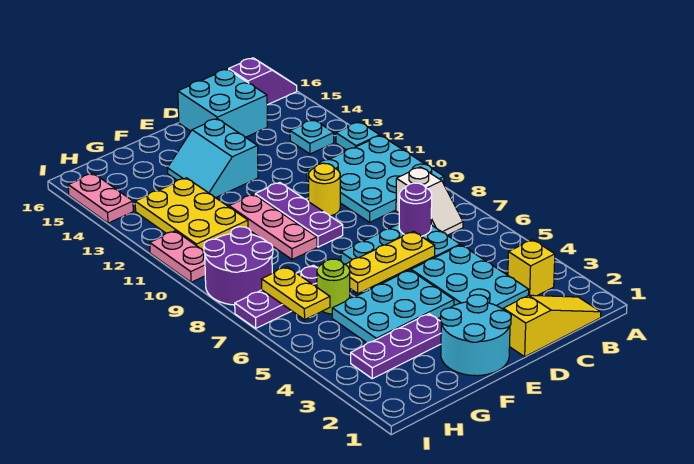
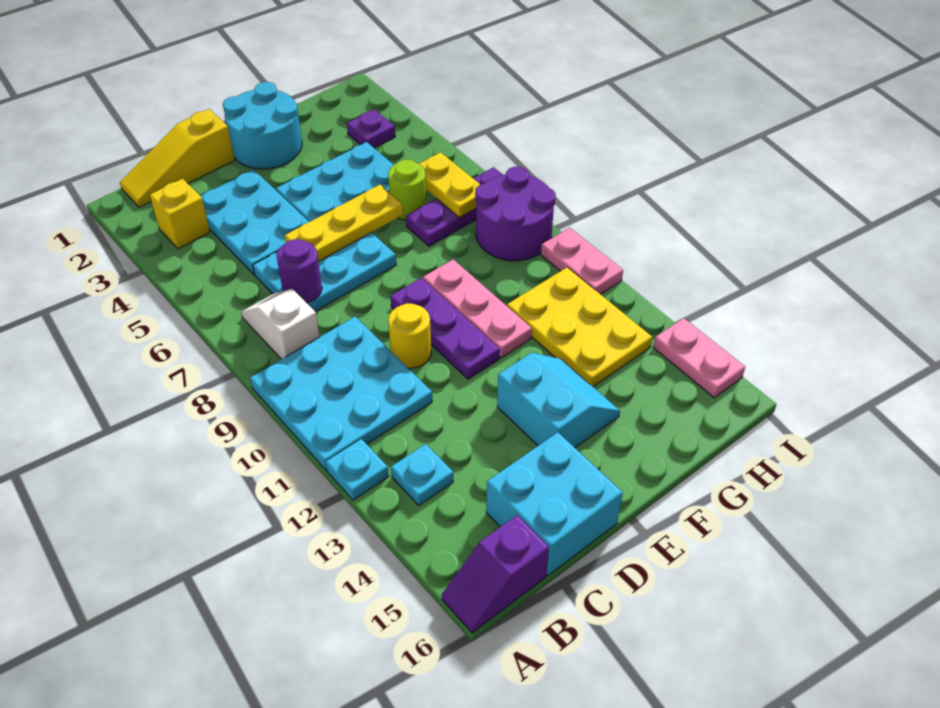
purple 1x3 plate [351,314,441,379] -> purple 1x1 plate [347,109,395,148]

